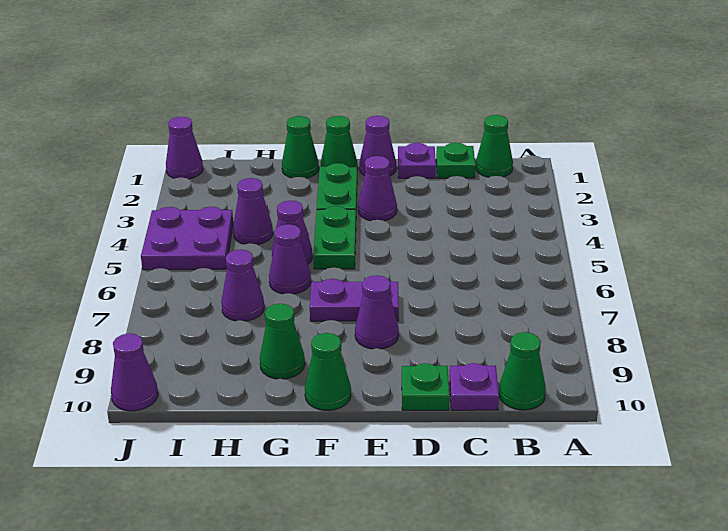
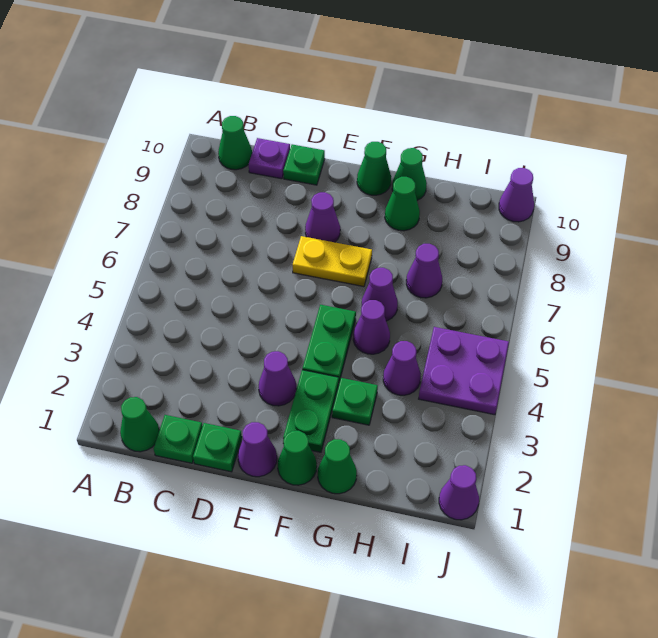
purple 1x1 plate [398,143,436,178] -> green 1x1 plate [193,423,242,472]
purple 1x2 plate [310,279,399,321] -> yellow 1x2 plate [292,236,372,287]
none -> green 1x1 plate [332,378,378,425]
none -> green 1x1 cone [392,148,427,200]

